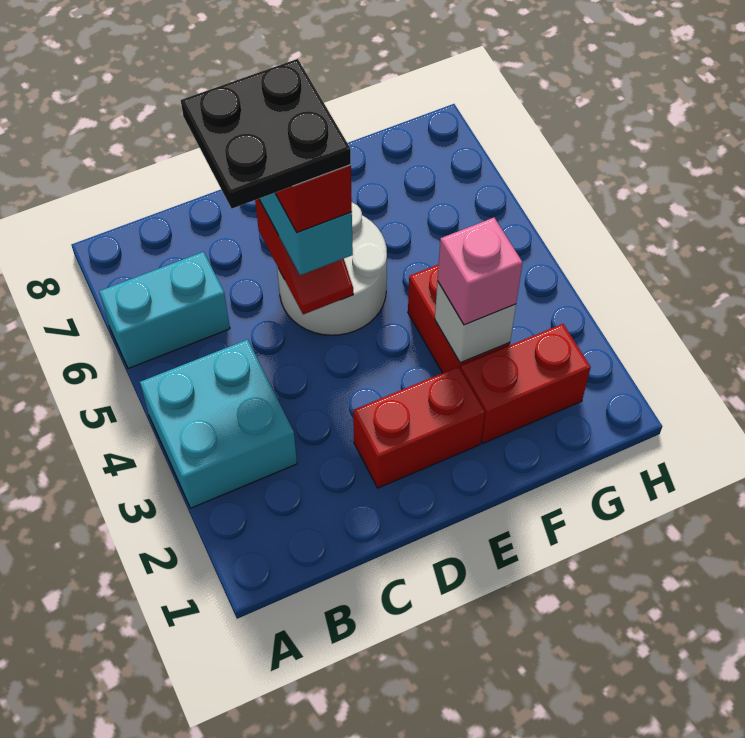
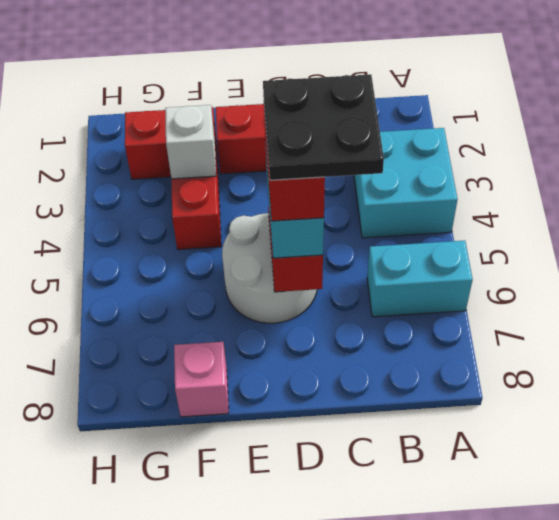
pink 1x1 brick [438,218,523,325] -> pink 1x1 brick moved to [174,342,229,417]

